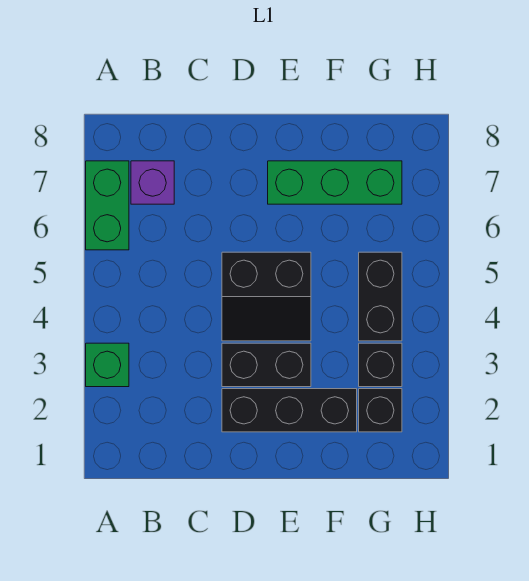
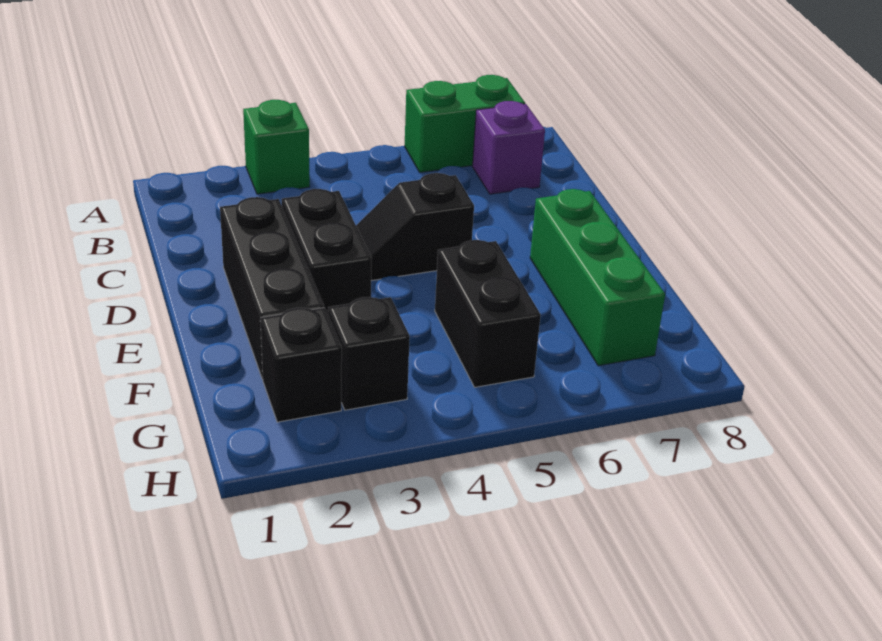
black 2x2 slope [222,252,311,341] -> black 1x2 slope [356,173,474,281]
black 1x2 brick [359,252,402,341] -> black 1x2 brick turned to [435,240,541,387]

